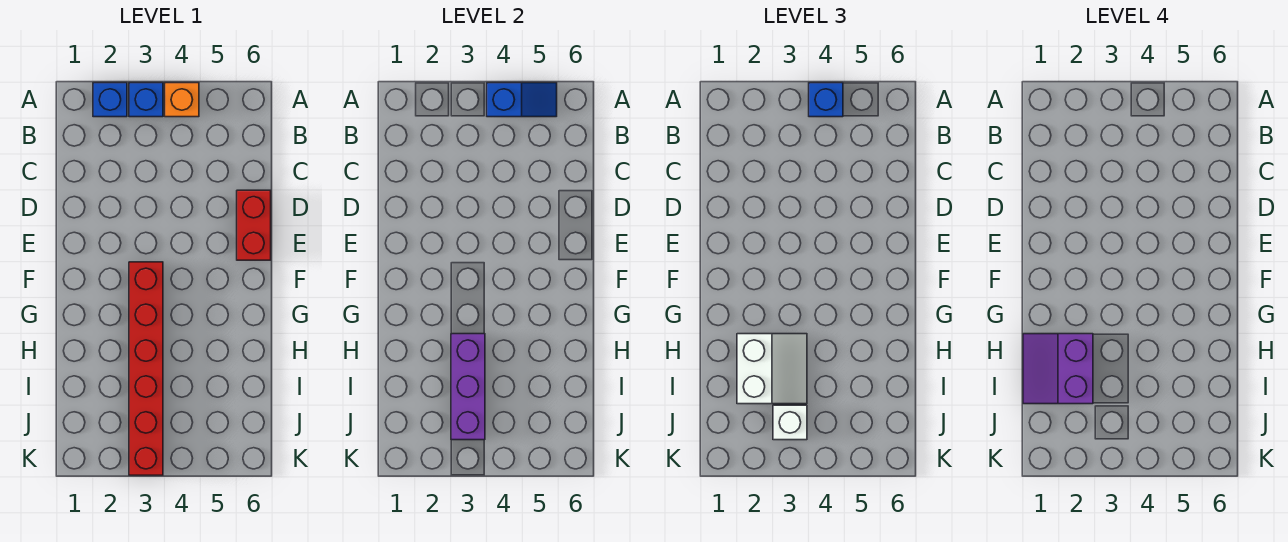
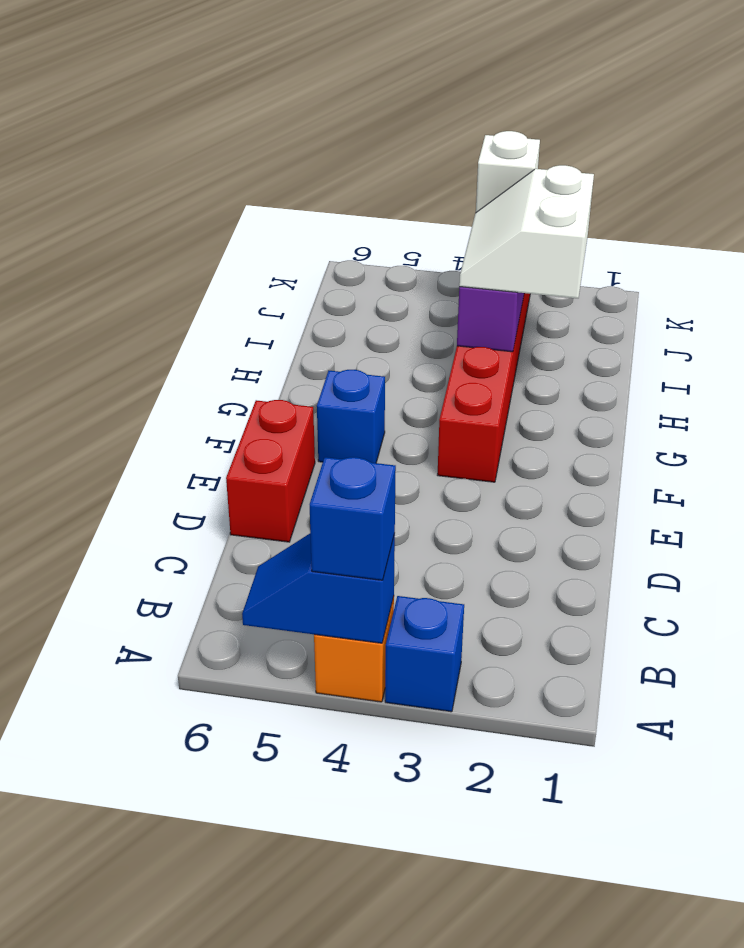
blue 1x1 brick [93,83,127,117] -> blue 1x1 brick moved to [317,370,385,463]
purple 2x2 slope [1023,334,1093,404] -> none

